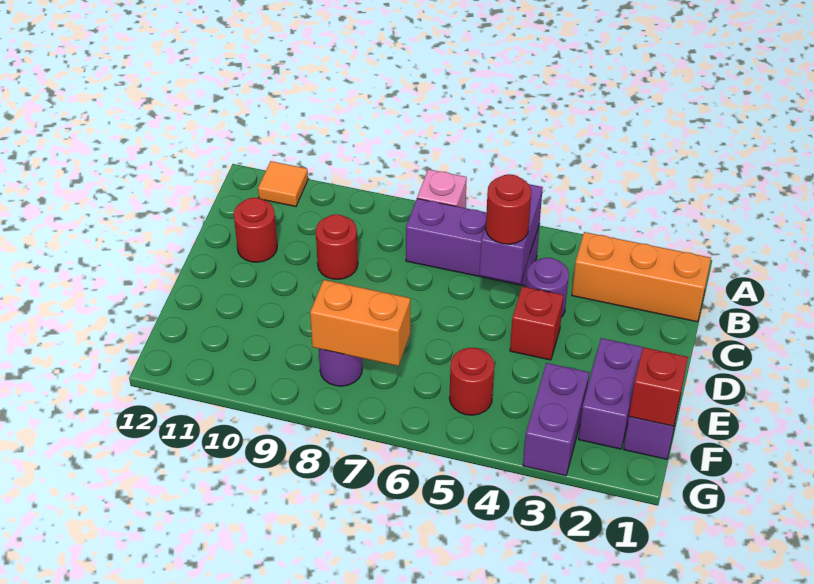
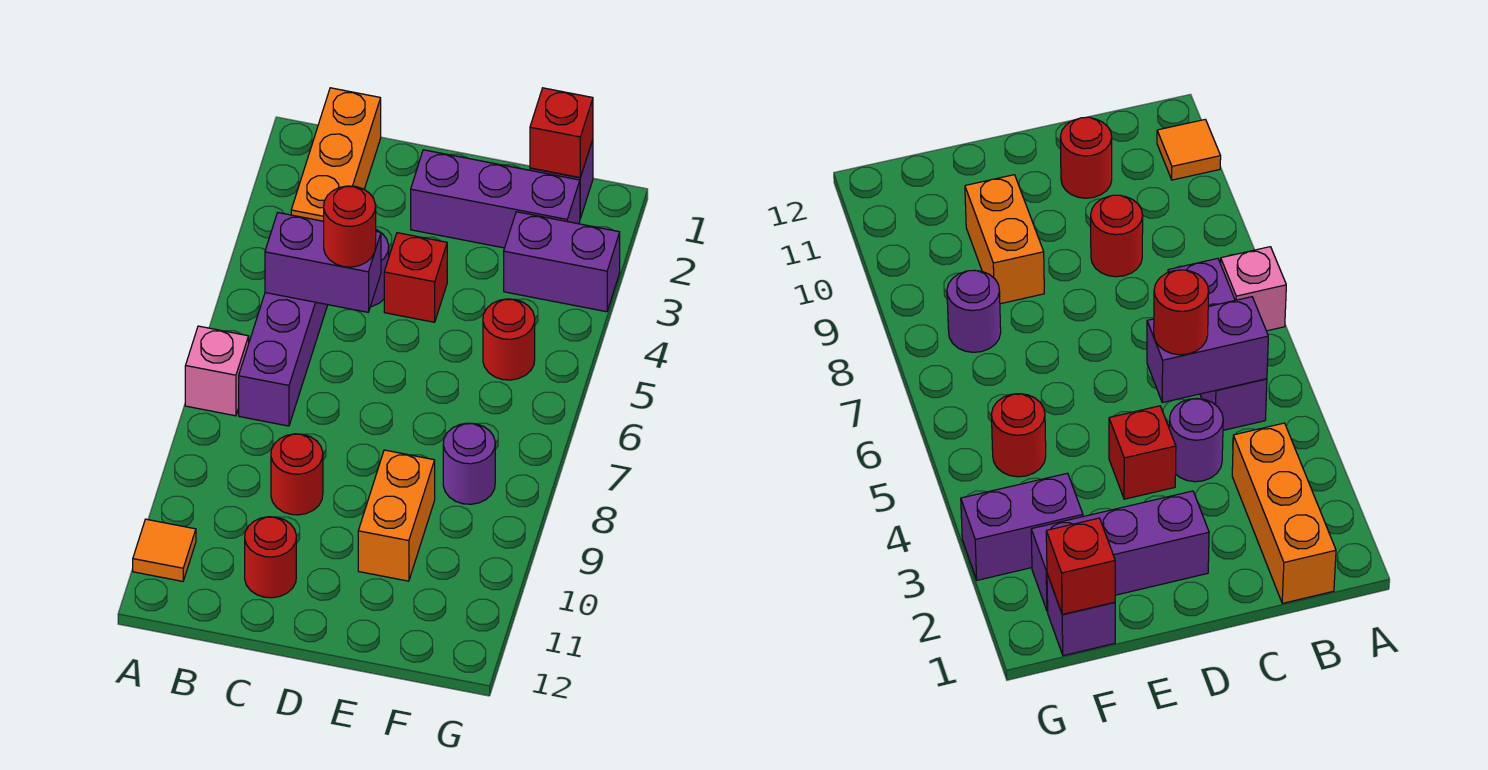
purple 1x2 brick [578,338,643,449] -> purple 1x3 brick [411,150,580,248]
orange 1x2 brick [310,280,410,366] -> orange 1x2 brick moved to [358,450,435,581]

